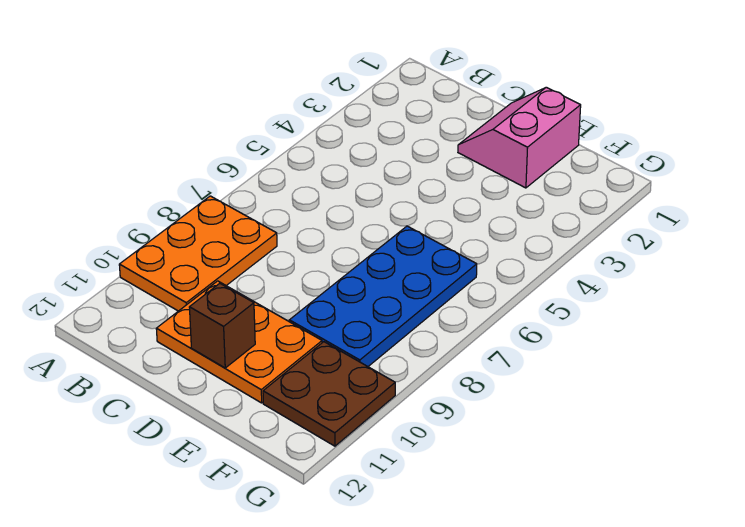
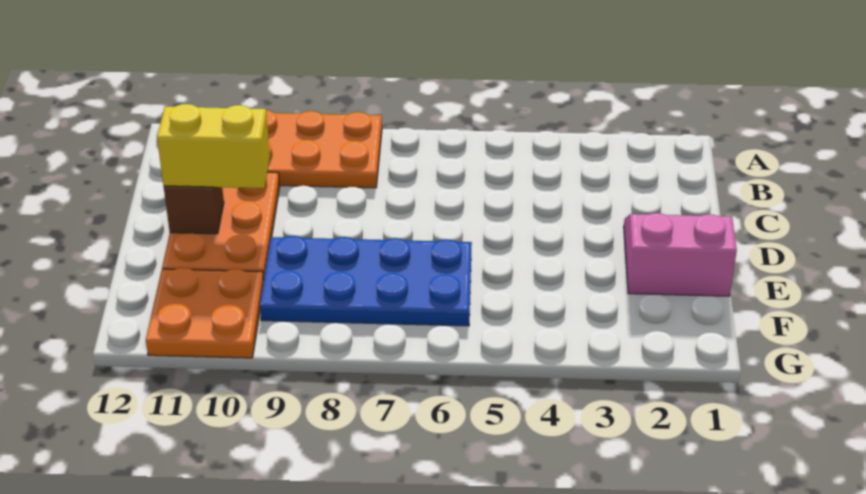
none -> yellow 1x2 brick [157,104,270,188]
brown 2x2 plate [263,342,395,446] -> orange 2x2 plate [146,268,264,358]

